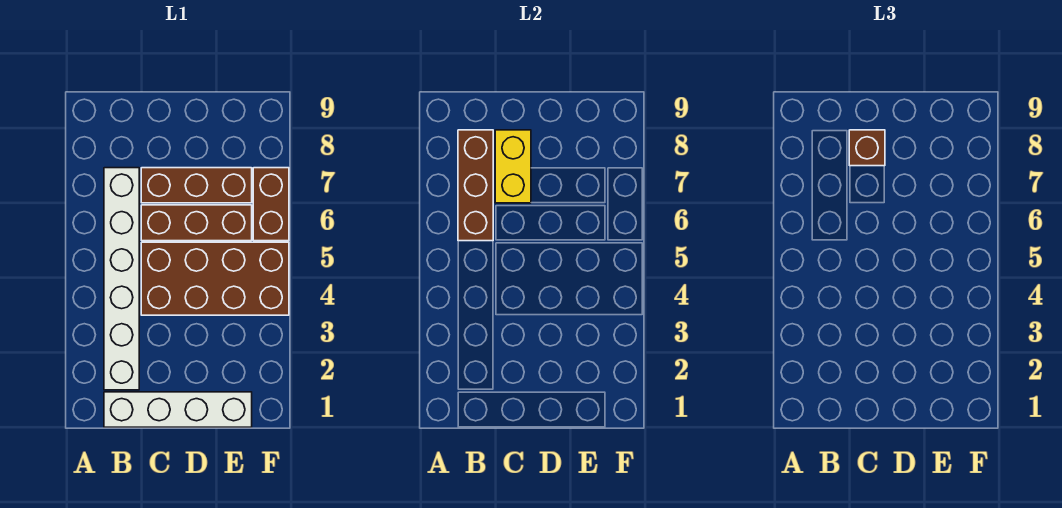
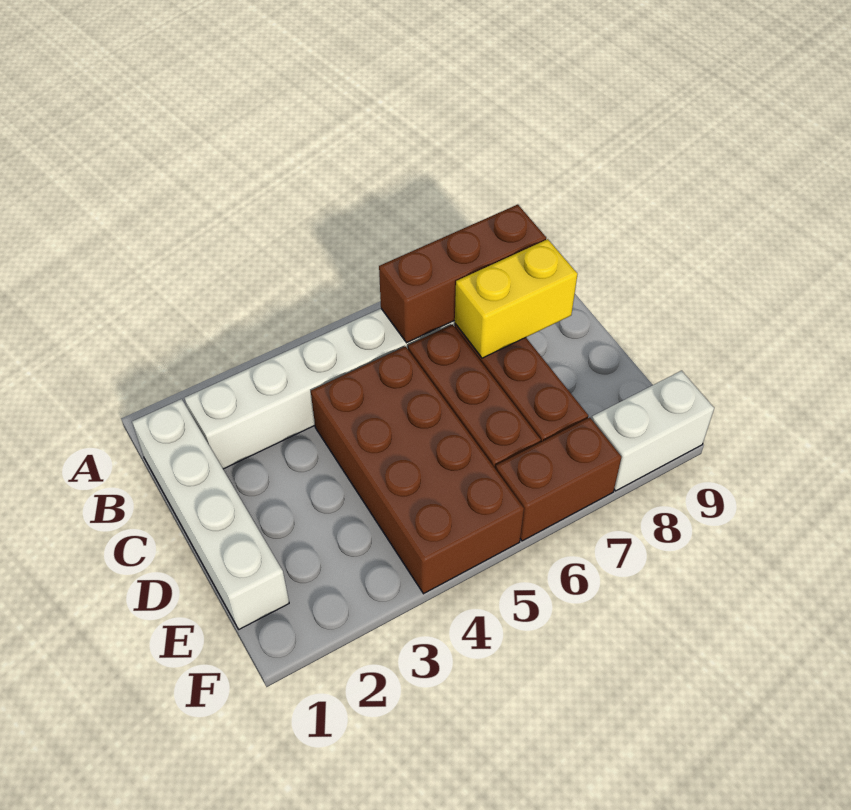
brown 1x1 brick [849,130,885,166] -> none
none -> white 1x2 brick [592,371,714,491]

